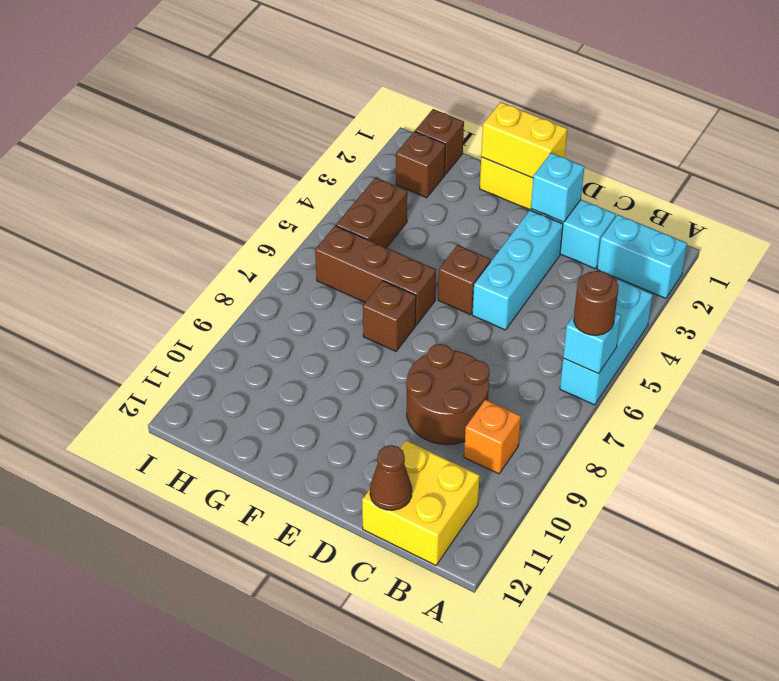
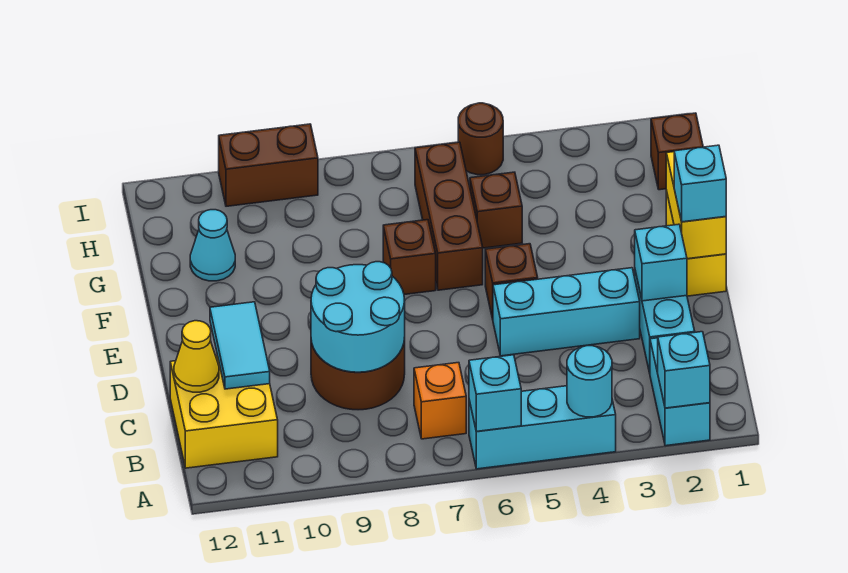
none -> cyan 1x1 brick [658,332,710,408]
none -> cyan 1x1 round brick [567,346,612,417]
brown 1x1 round brick [574,271,618,335] -> brown 1x1 round brick moved to [458,103,503,175]
orange 1x1 brick [464,399,521,474] -> orange 1x1 brick moved to [414,363,466,439]
none -> cyan 2x2 round brick [311,262,405,372]
none -> cyan 1x2 tile [210,302,270,389]
brown 1x1 cone [370,445,412,510] -> yellow 1x1 cone [174,321,219,392]
none -> cyan 1x1 brick [674,145,726,222]
none -> cyan 1x1 cone [190,210,235,281]
brown 1x1 brick [396,131,445,198] -> brown 1x1 brick moved to [470,172,522,248]
brown 1x2 brick [336,177,407,248] -> brown 1x2 brick moved to [219,124,318,206]

